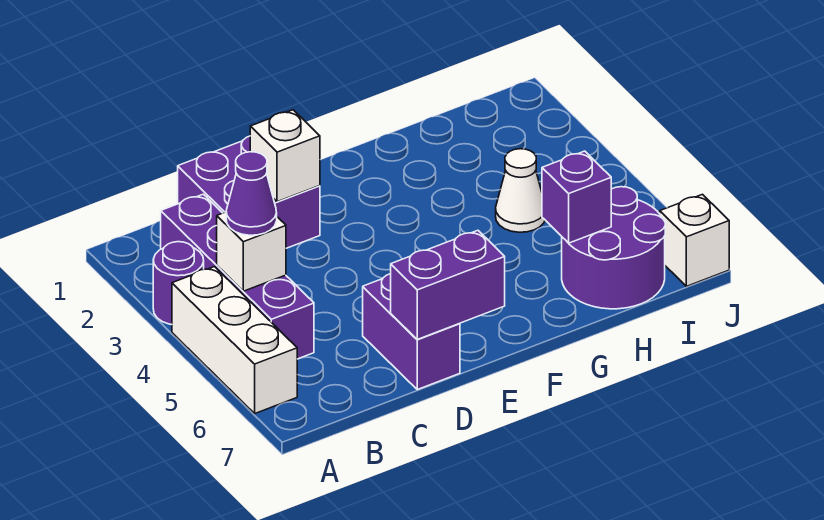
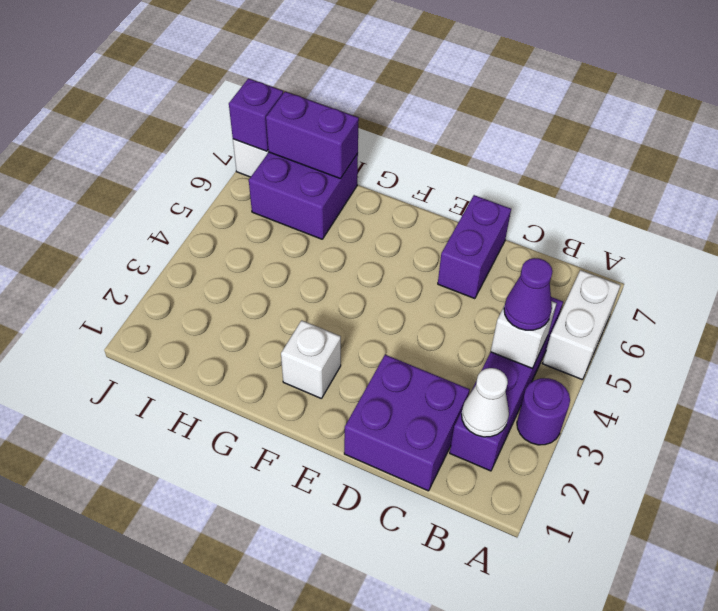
white 1x3 brick [172,267,297,413] -> white 1x2 brick [543,270,620,380]
white 1x1 brick [250,110,320,202] -> white 1x1 brick moved to [281,320,341,399]
purple 1x2 brick [391,230,505,339] -> purple 1x2 brick moved to [266,92,359,179]
white 1x1 cone [496,149,545,232] -> white 1x1 cone moved to [462,368,509,437]
purple 2x2 round brick [562,187,665,309] -> purple 2x2 brick [249,152,358,239]
purple 1x1 brick [542,151,611,243] -> purple 1x1 brick moved to [229,78,283,151]

